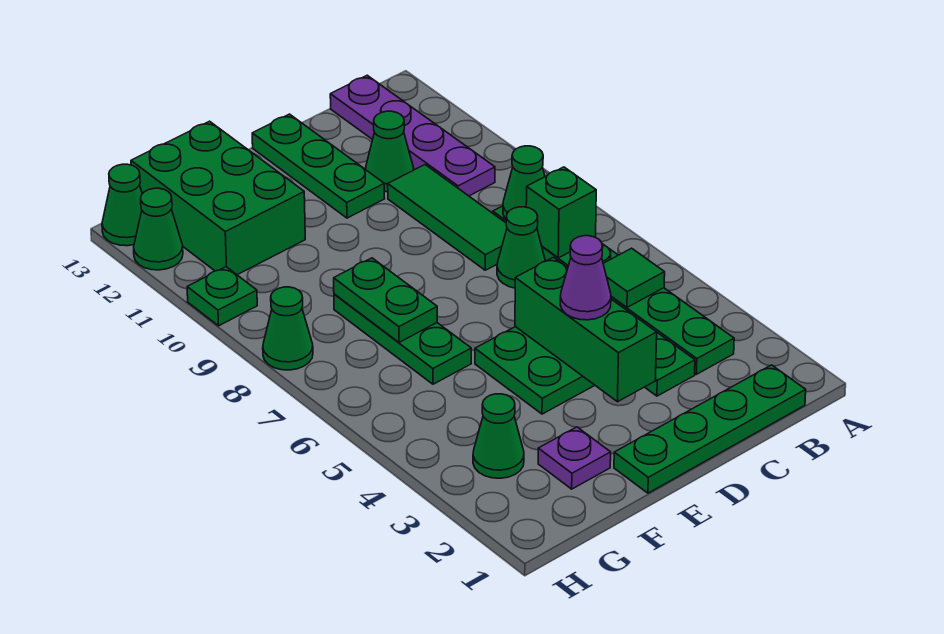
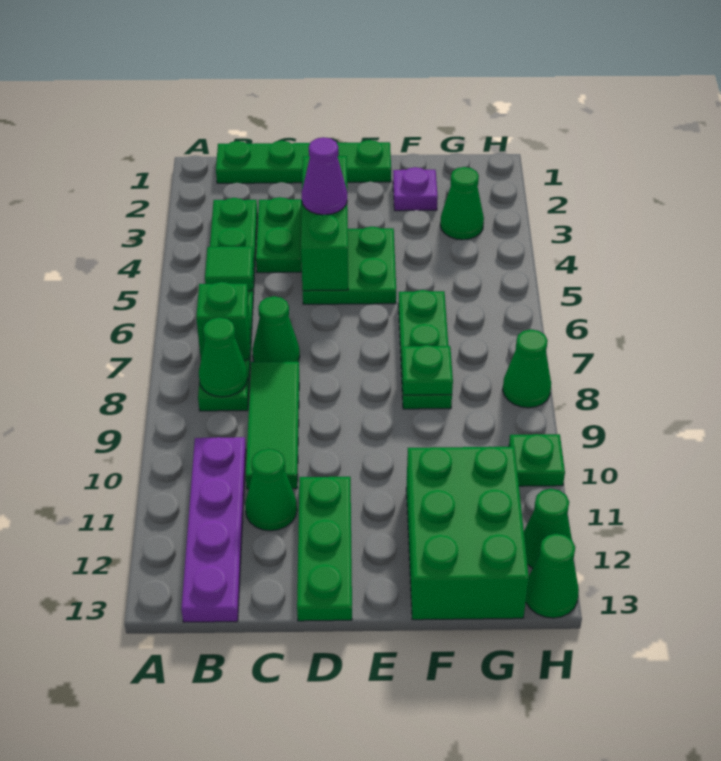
green 1x2 plate [334,258,437,342] -> green 1x1 plate [402,345,453,395]

